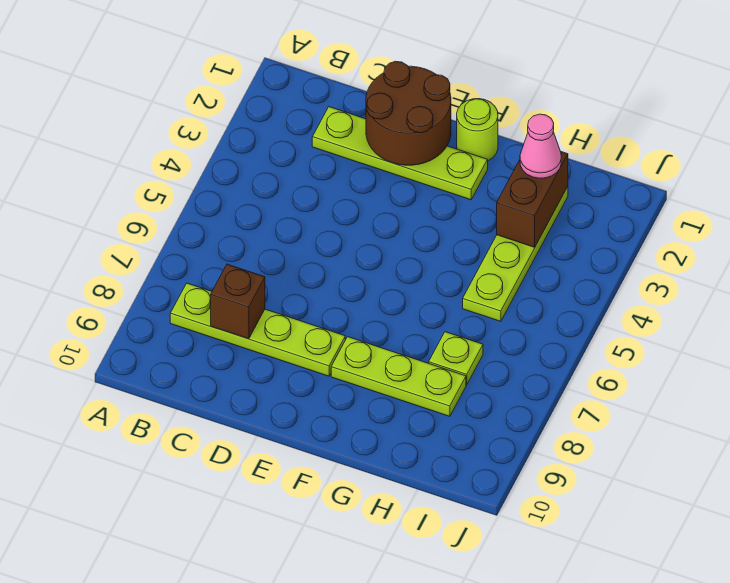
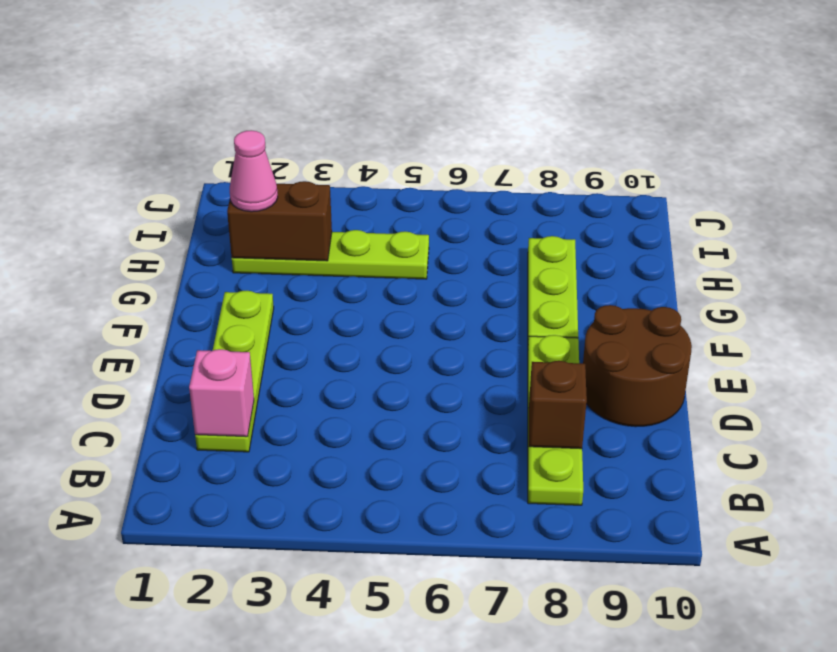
none -> pink 1x1 brick [189,349,254,437]
brown 2x2 round brick [366,61,451,165] -> brown 2x2 round brick moved to [583,305,692,427]
lime 1x1 round brick [457,99,498,161] -> none
lime 1x1 plate [429,332,483,385] -> none

